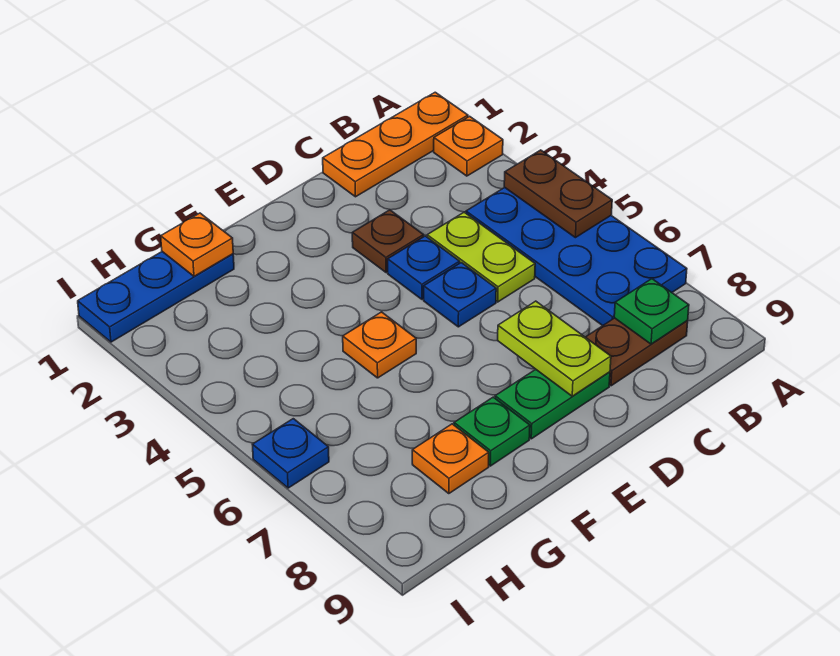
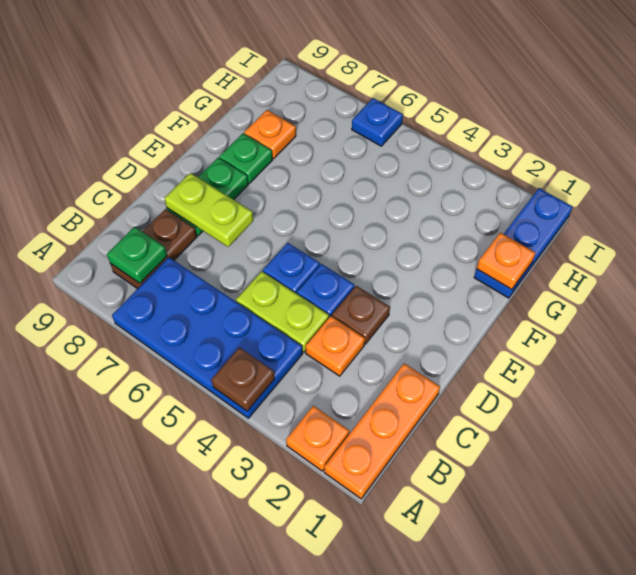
brown 1x2 plate [504,150,612,238] -> brown 1x1 plate [211,348,275,411]
orange 1x1 plate [343,312,416,378] -> orange 1x1 plate moved to [305,316,365,376]

